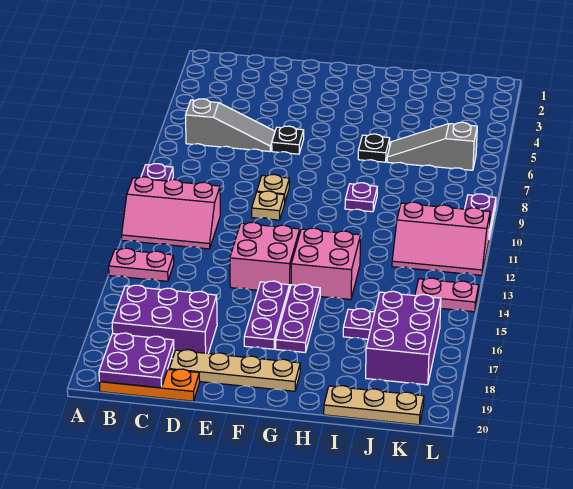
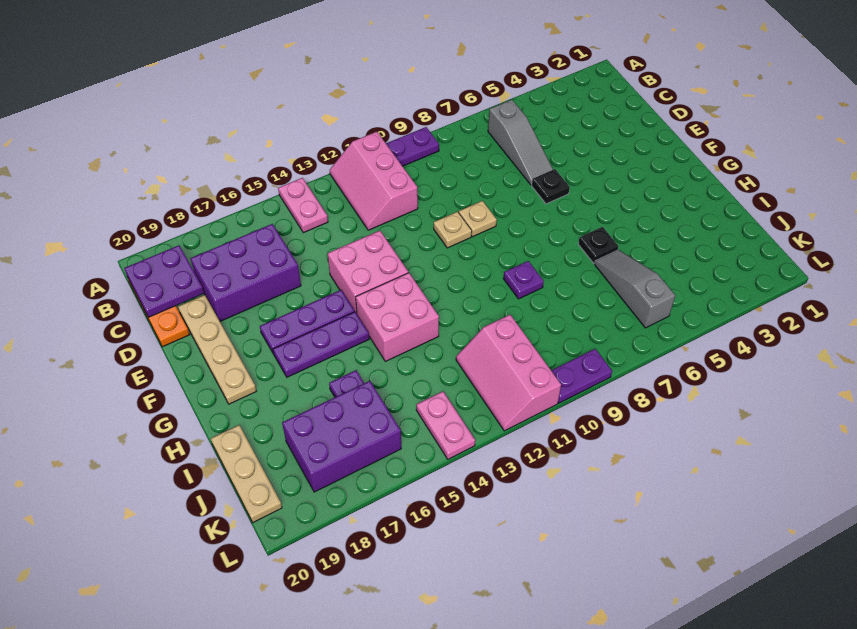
purple 2x3 brick [112,285,217,359] -> purple 2x3 brick turned to [190,224,301,321]

